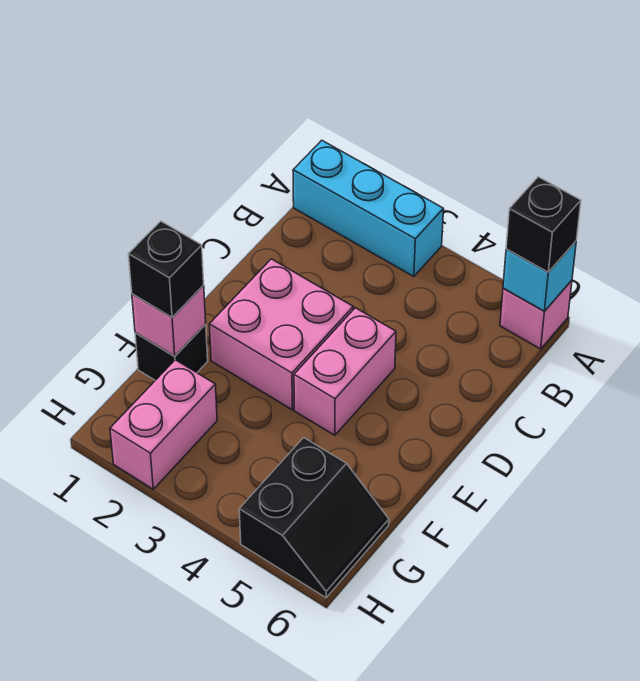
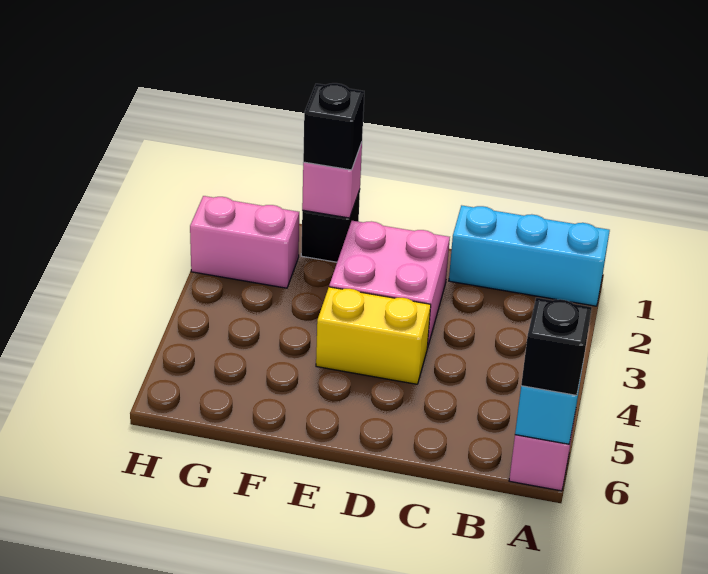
cyan 1x3 brick [293,140,444,277] -> cyan 1x3 brick turned to [449,205,610,306]
pink 1x2 brick [294,308,396,435] -> yellow 1x2 brick [316,287,431,384]
black 2x2 slope [239,438,389,598] -> none

